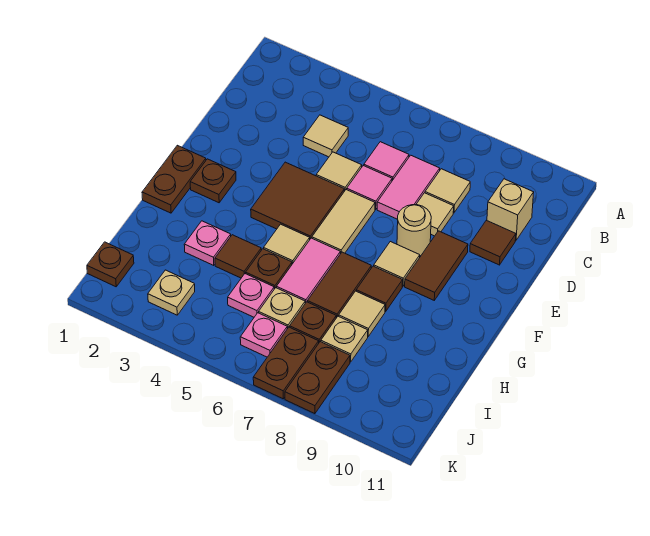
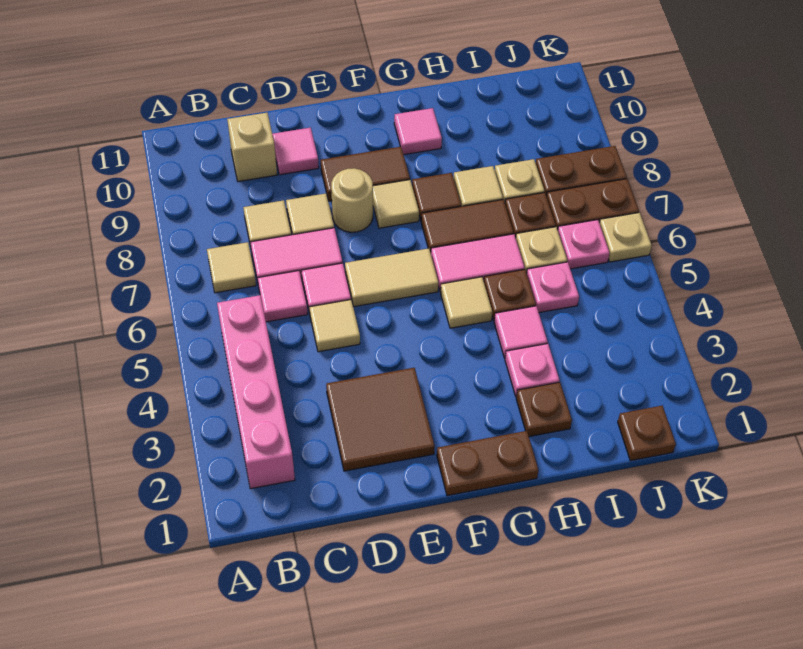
none -> pink 1x4 brick [217,295,295,489]
tan 1x1 tile [303,115,348,157] -> tan 1x1 tile moved to [207,242,256,293]
brown 1x1 tile [470,220,516,265] -> pink 1x1 tile [272,128,319,175]
brown 2x2 tile [251,162,344,239] -> brown 2x2 tile moved to [326,368,435,471]
brown 1x1 plate [190,159,236,203] -> brown 1x1 plate moved to [516,382,572,436]
none -> pink 1x1 tile [394,108,442,155]
brown 1x1 tile [215,235,261,278] -> pink 1x1 tile [494,306,548,358]
tan 1x1 plate [148,270,195,315] -> tan 1x1 plate moved to [599,213,652,262]

